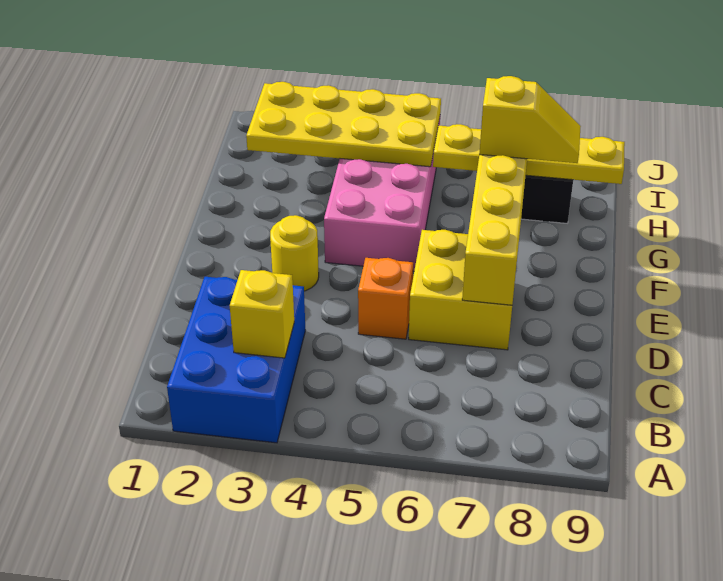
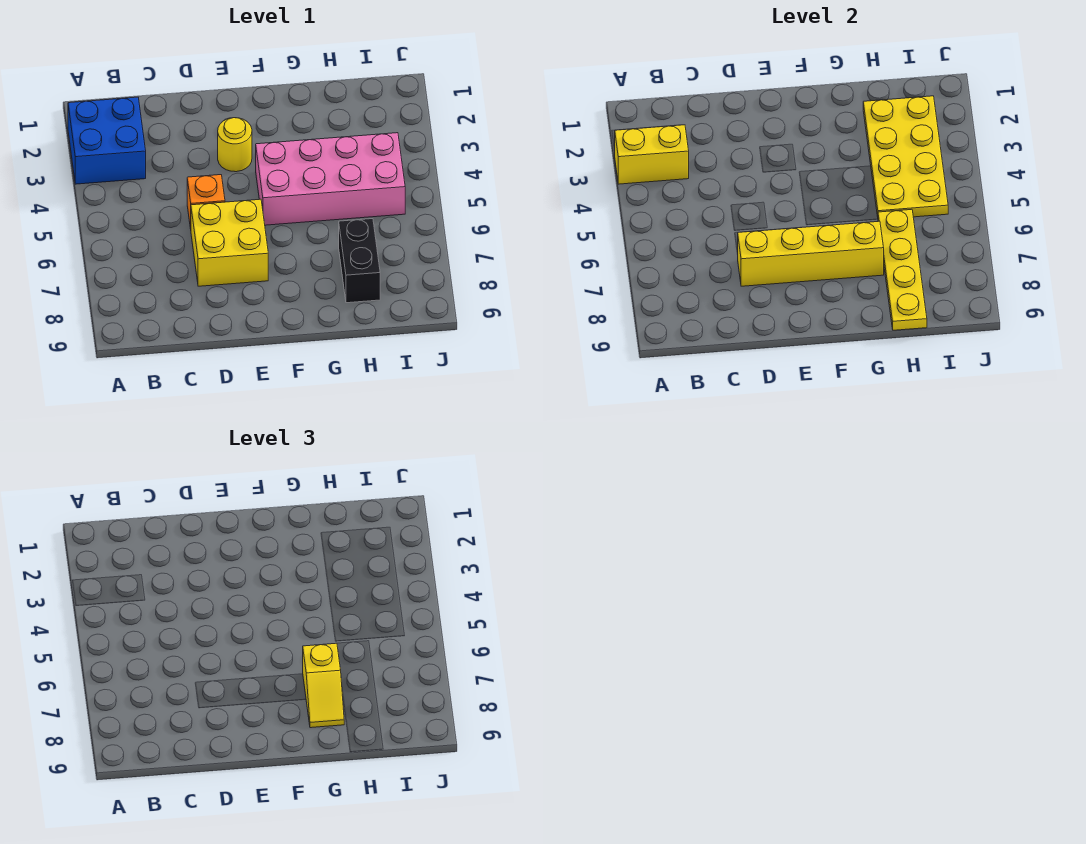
blue 2x3 brick [167,277,305,443] -> blue 2x2 brick [68,97,146,184]
yellow 1x1 brick [230,270,294,358] -> yellow 1x2 brick [615,125,689,184]

